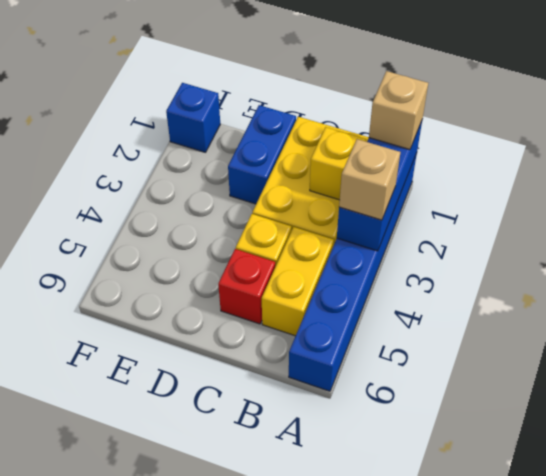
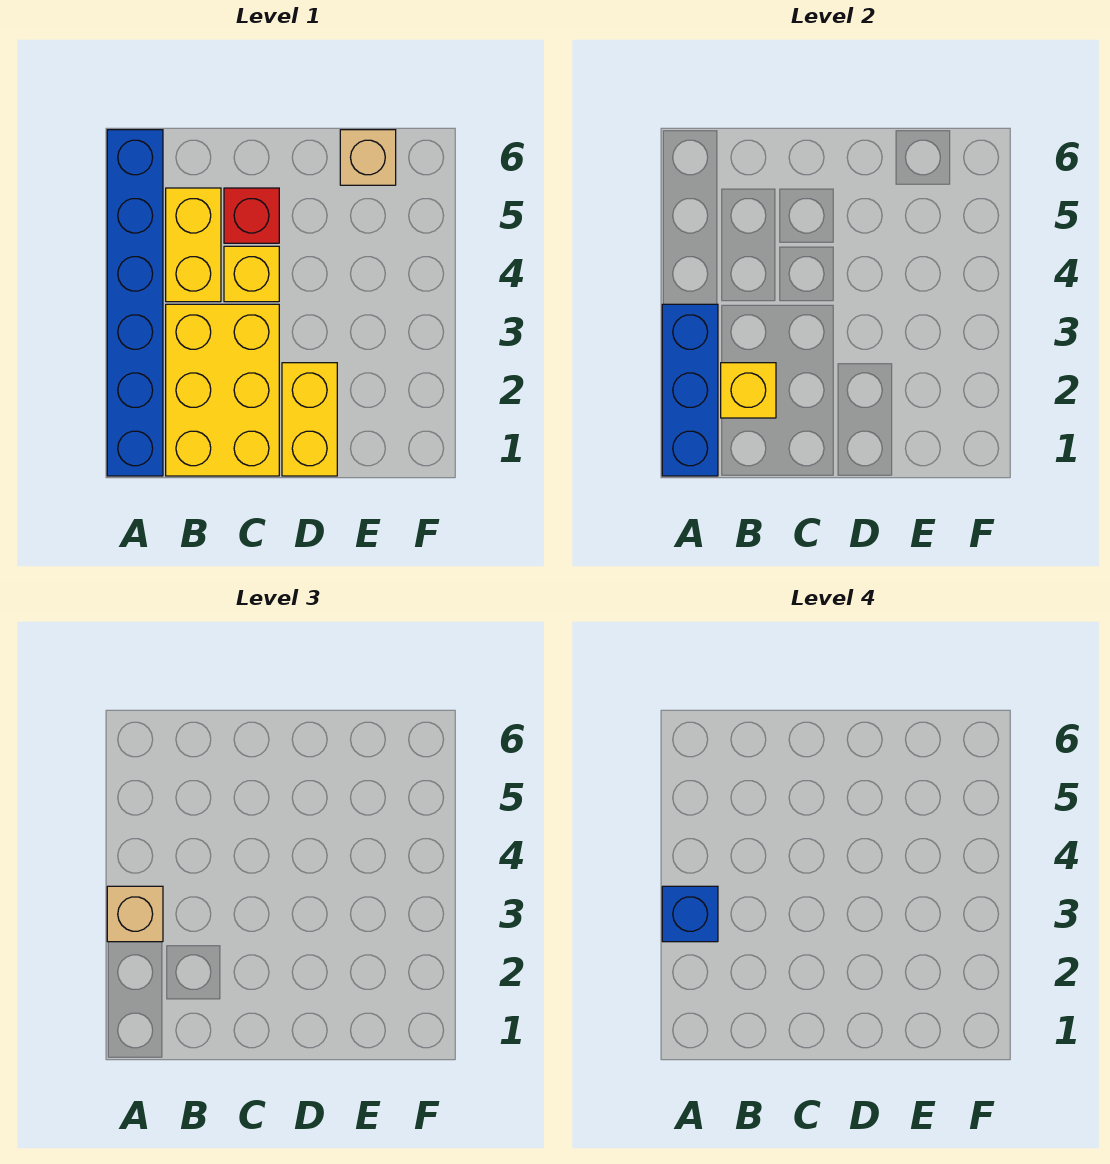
tan 1x1 brick [369,71,428,150] -> tan 1x1 brick moved to [340,130,396,185]
blue 1x2 brick [228,105,296,204] -> yellow 1x2 brick [282,363,337,476]
blue 1x1 brick [166,83,220,152] -> blue 1x1 brick moved to [662,886,718,942]

